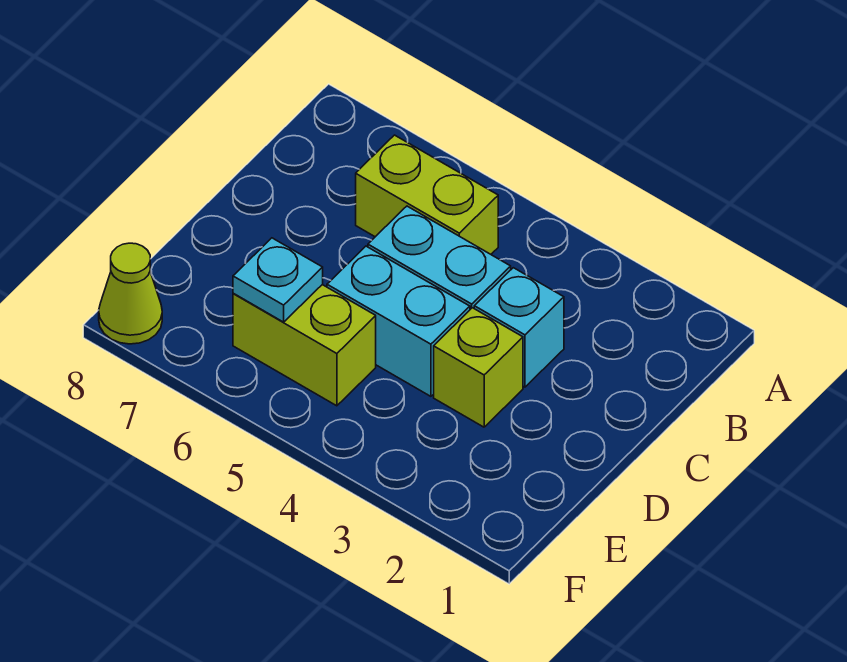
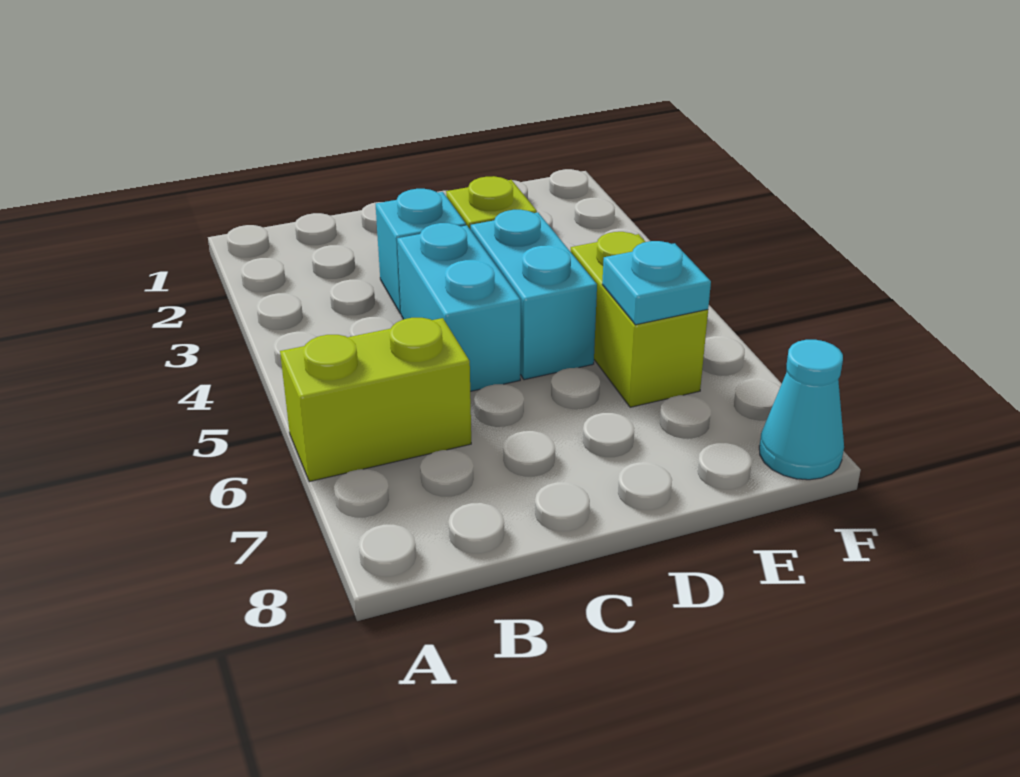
lime 1x2 brick [356,135,498,254] -> lime 1x2 brick turned to [280,318,471,482]
lime 1x1 cone [99,243,162,344] -> cyan 1x1 cone [759,340,844,480]

